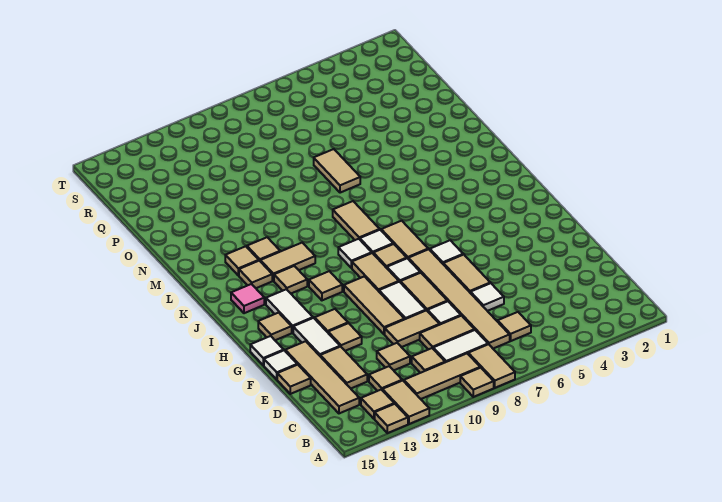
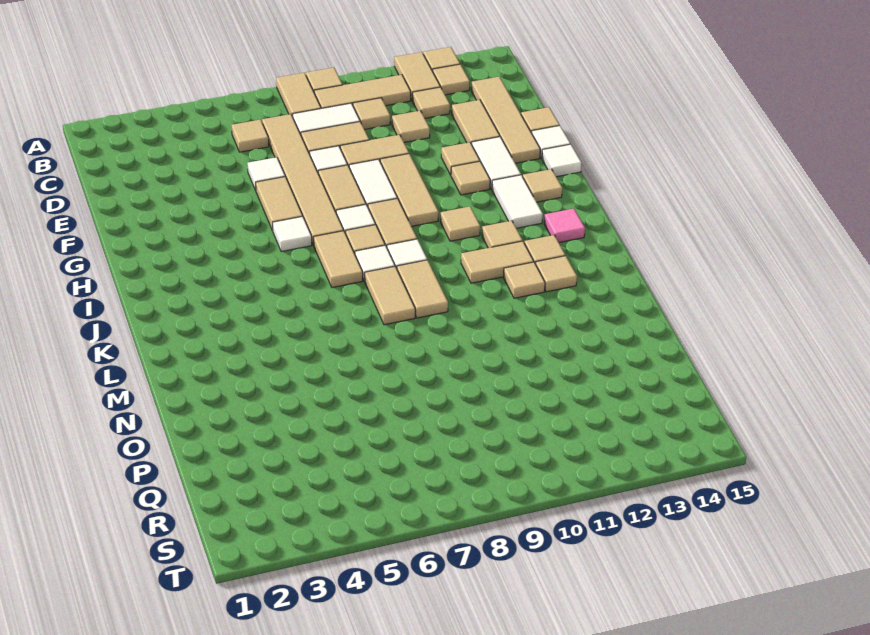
tan 1x2 tile [314,149,360,193] -> tan 1x2 tile moved to [397,260,448,318]

